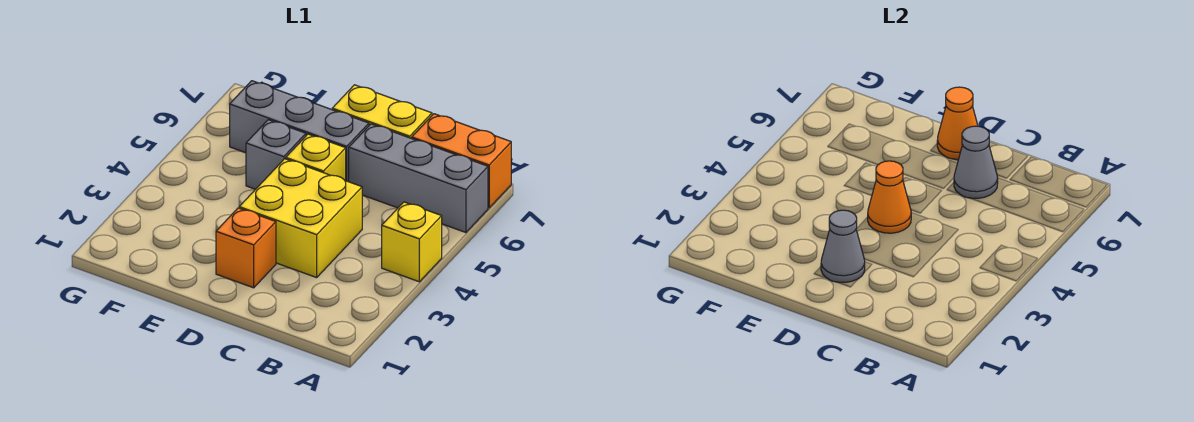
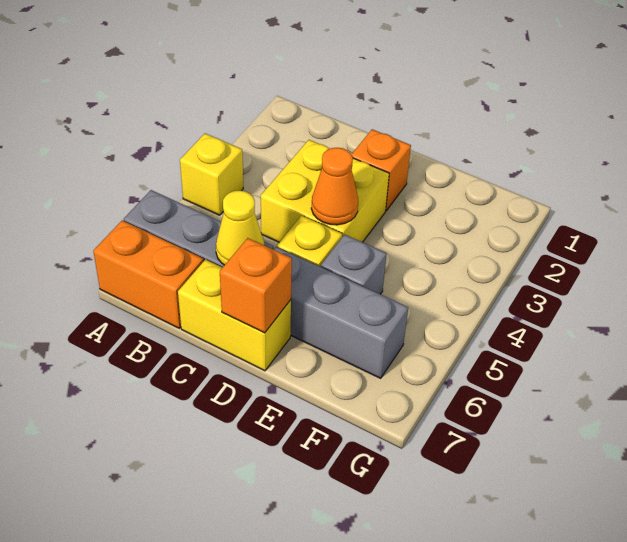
grey 1x1 cone [954,126,998,198] -> yellow 1x1 cone [216,191,264,265]
grey 1x1 cone [821,210,865,282] -> none
orange 1x1 cone [937,87,978,159] -> orange 1x1 brick [220,238,292,333]

